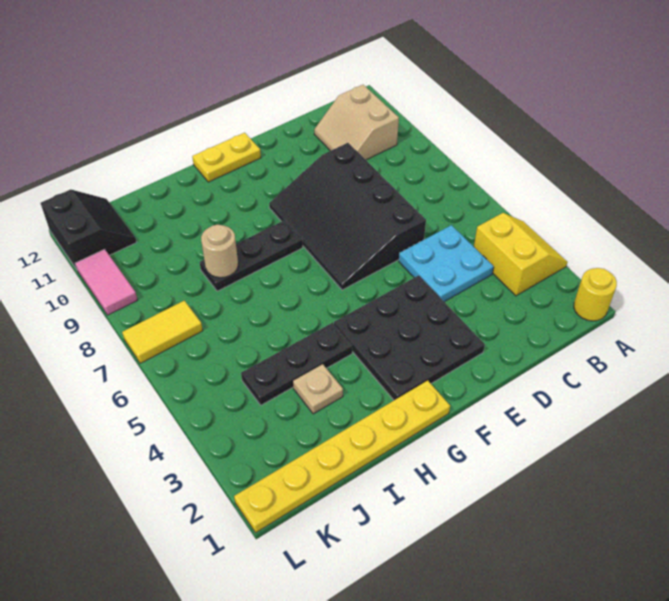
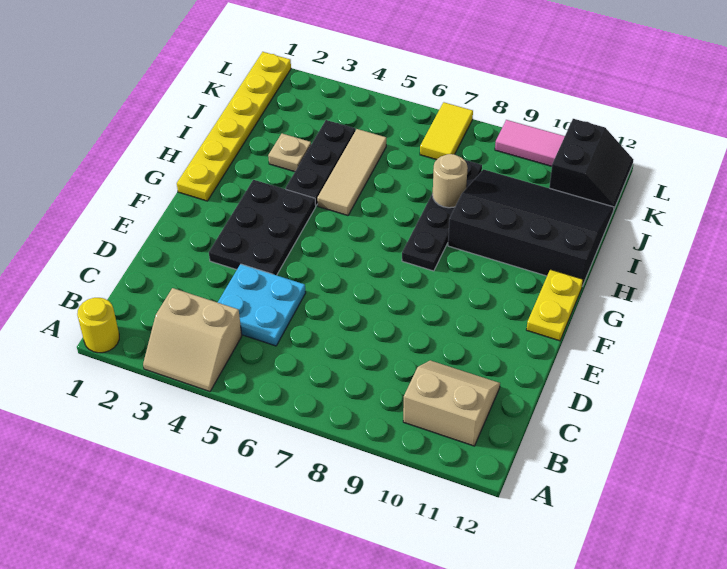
yellow 2x2 slope [474,213,567,296] -> tan 2x2 slope [143,288,242,392]
black 3x4 slope [269,143,426,290] -> black 3x4 slope moved to [448,169,614,286]
black 3x3 plate [334,275,485,400] -> black 2x3 plate [209,180,316,275]
black 1x3 plate [200,220,303,291] -> black 1x4 plate [402,160,482,271]
none -> tan 1x3 tile [317,129,386,216]
black 2x2 slope [41,189,136,270] -> black 2x2 slope turned to [549,119,634,211]

